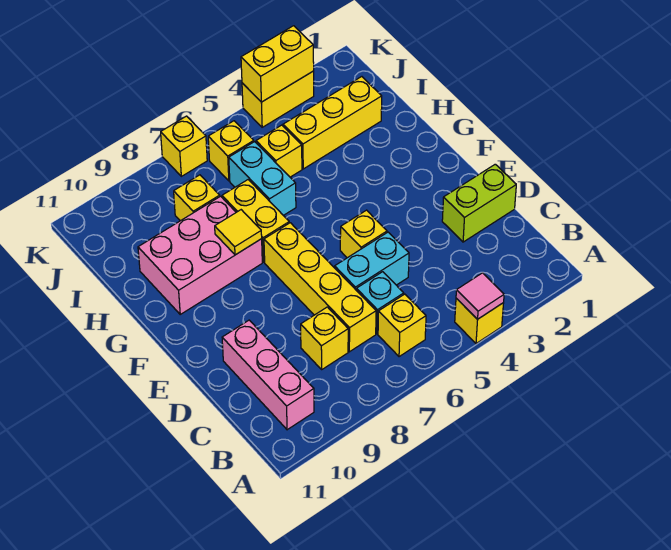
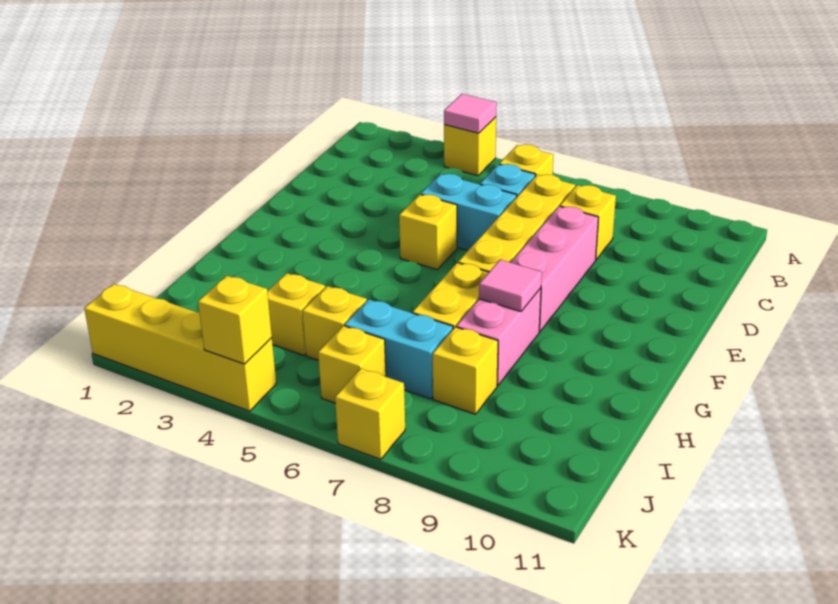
pink 1x3 brick [222,320,314,430] -> pink 1x3 brick moved to [511,206,598,332]
lime 1x2 brick [442,164,516,242] -> none
pink 2x3 brick [138,196,262,314] -> pink 1x2 brick [456,288,541,385]
yellow 1x1 tile [215,210,262,255] -> pink 1x1 tile [479,260,542,312]
cyan 1x2 brick [229,142,296,215] -> cyan 1x2 brick turned to [345,299,453,399]
yellow 1x3 brick [283,77,382,169] -> yellow 1x1 brick [267,273,325,355]
yellow 1x2 brick [242,71,314,127] -> yellow 1x4 brick [84,284,276,411]
yellow 1x2 brick [241,26,314,102] -> yellow 1x1 brick [198,276,272,364]

